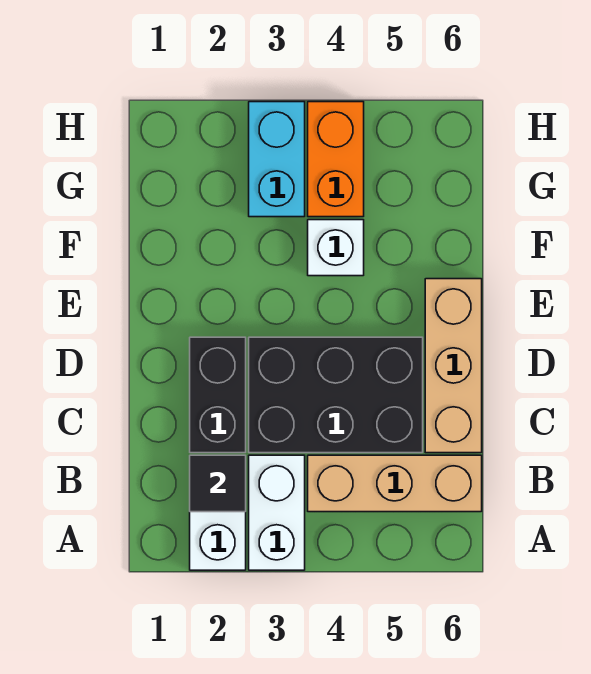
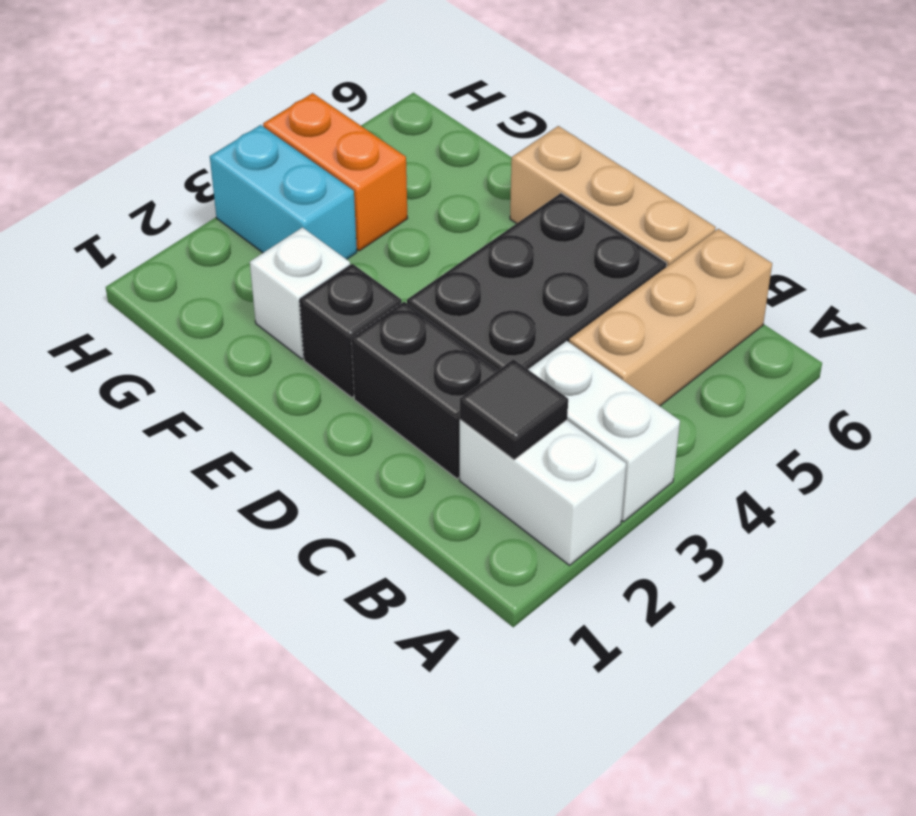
none -> black 1x1 brick [300,264,402,397]
white 1x1 brick [308,220,364,276] -> white 1x1 brick moved to [250,227,350,359]

